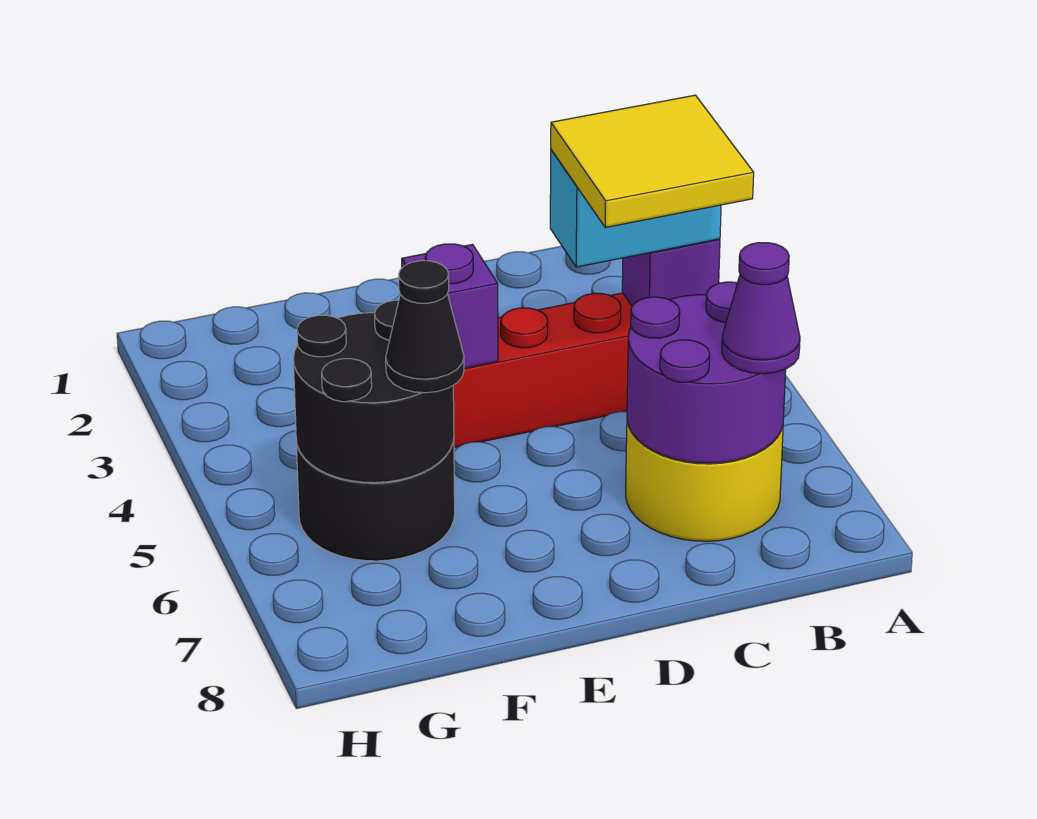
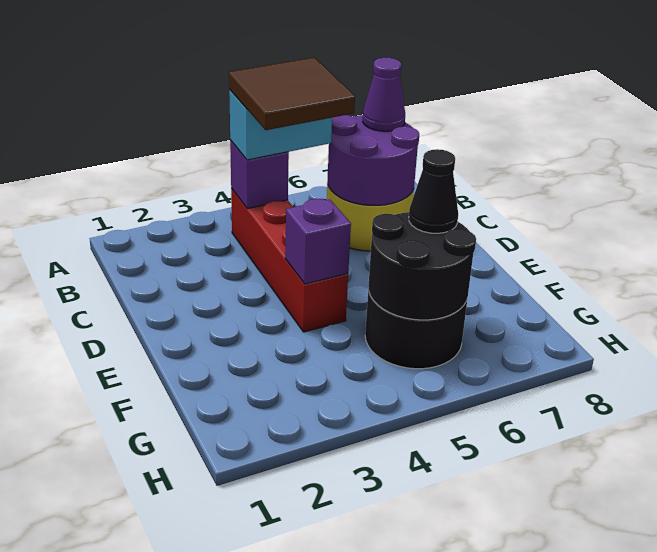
cyan 1x2 brick [550,150,721,267] -> cyan 1x2 brick turned to [229,90,332,160]
yellow 2x2 tile [551,95,754,227] -> brown 2x2 tile [229,58,355,130]

